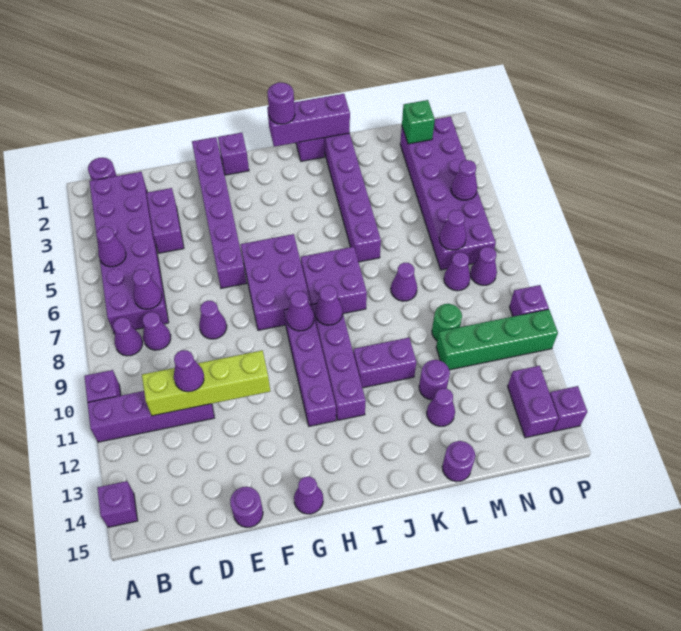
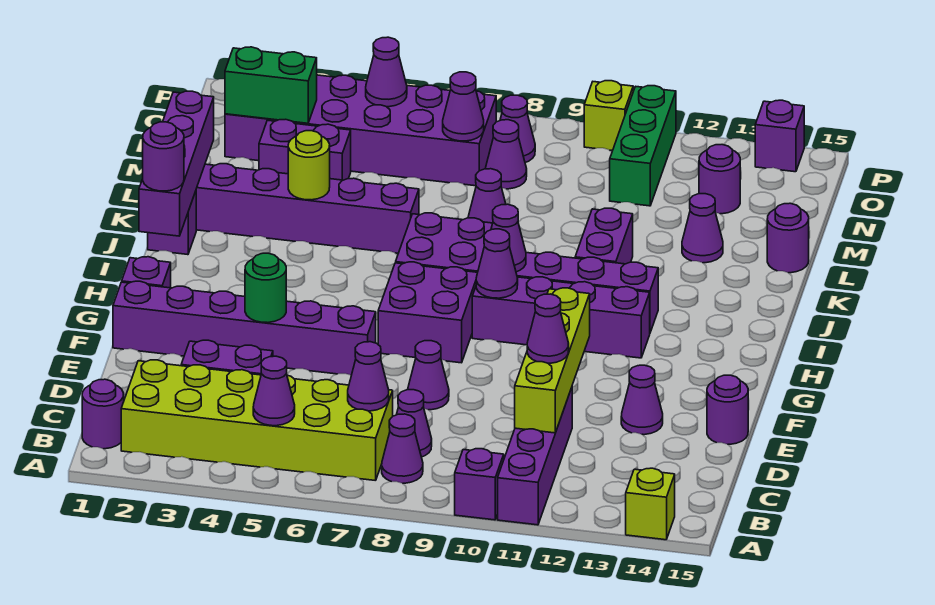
purple 1x1 brick [97,481,138,527] -> lime 1x1 brick [626,468,675,540]
purple 2x6 brick [89,172,169,334] -> lime 2x6 brick [121,360,393,481]
purple 2x3 brick [241,234,311,330] -> purple 2x2 brick [378,262,478,363]
purple 1x1 cone [294,477,323,514] -> purple 1x1 cone moved to [621,365,663,435]
purple 1x3 brick [267,94,350,147] -> purple 1x4 brick [139,91,214,236]
none -> lime 1x1 round brick [288,131,330,200]
purple 1x1 round brick [419,360,450,400] -> purple 1x1 round brick moved to [699,145,740,214]
green 1x1 round brick [432,304,462,341] -> green 1x1 round brick moved to [245,253,286,323]
green 1x4 brick [436,309,558,370] -> green 1x3 brick [610,86,676,206]
green 1x1 brick [402,100,435,144] -> green 1x2 brick [225,47,317,123]
purple 1x2 brick [508,366,558,438] -> purple 1x2 brick moved to [259,119,351,180]
purple 1x1 brick [509,285,549,316] -> lime 1x1 brick [584,81,633,151]

